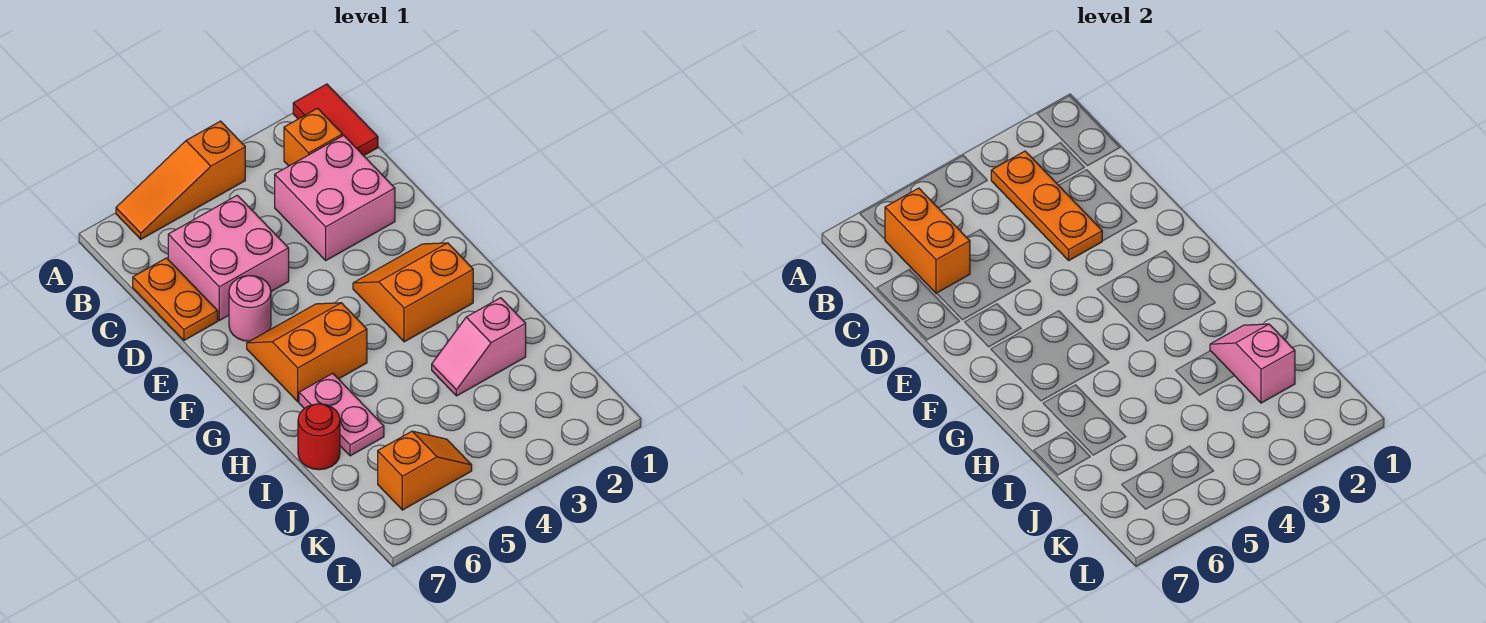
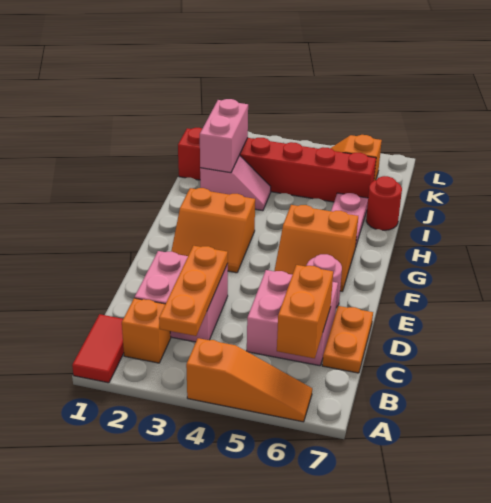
pink 1x2 slope [1210,324,1295,403] -> pink 1x2 brick [200,99,248,173]
none -> red 1x6 brick [178,128,376,202]

